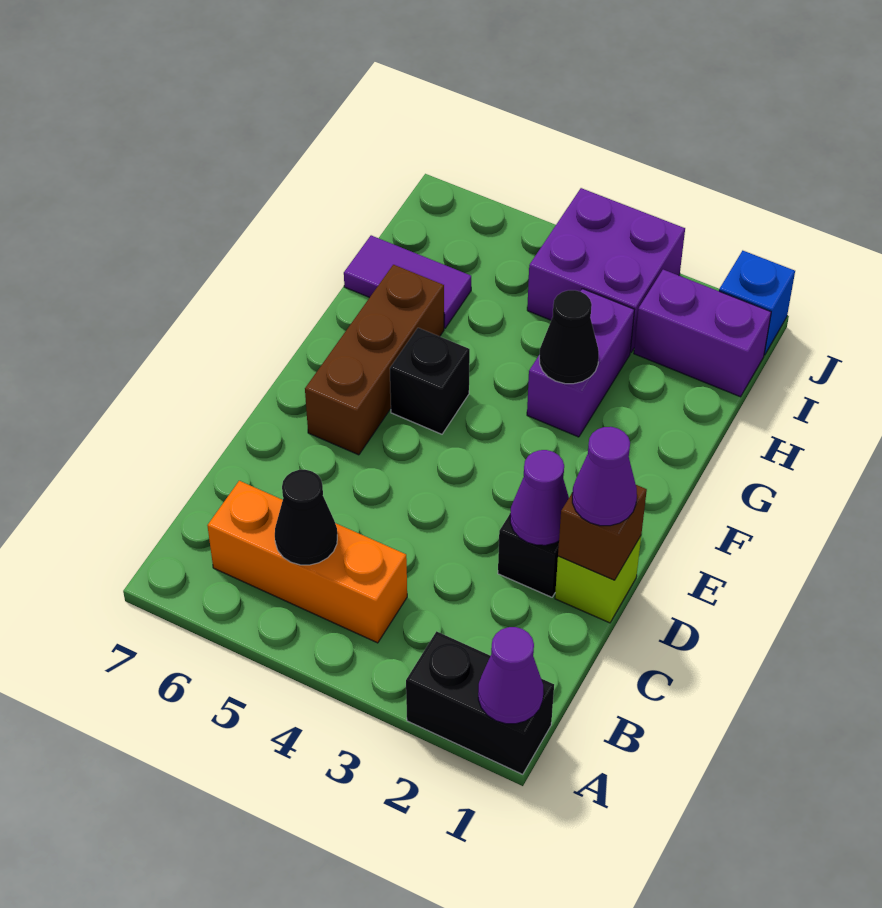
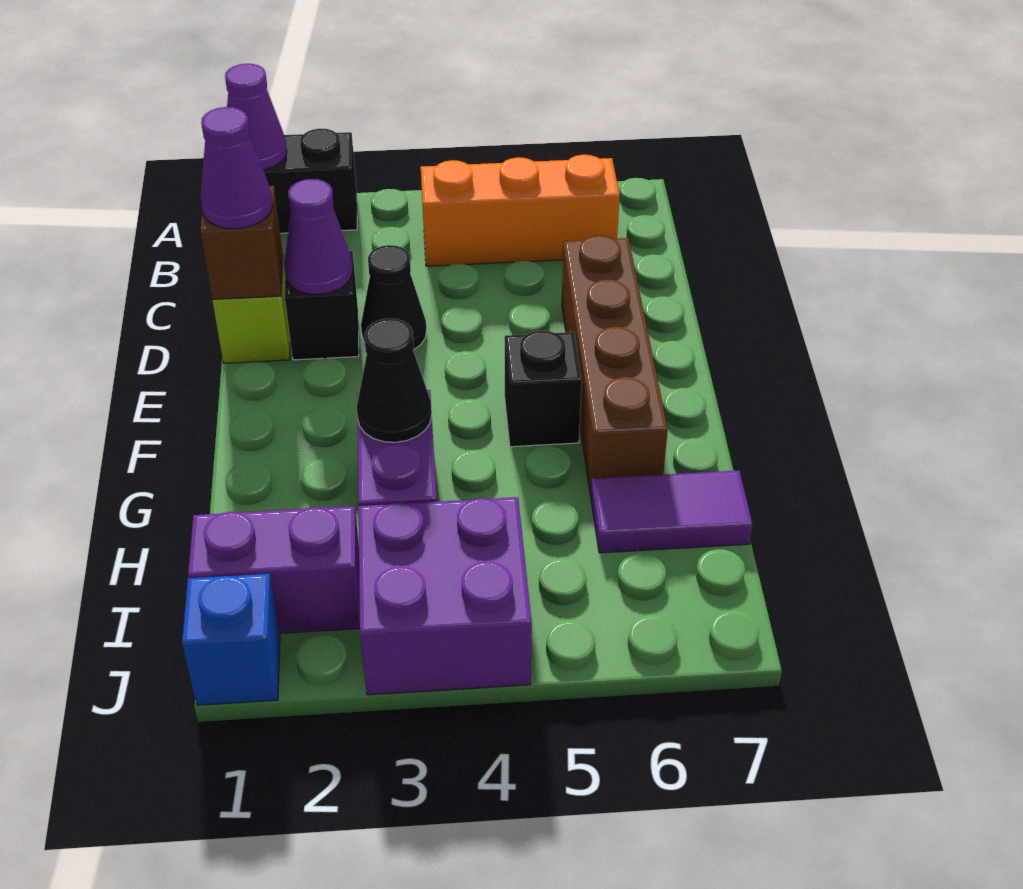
black 1x1 cone [275,470,337,565] -> black 1x1 cone moved to [361,245,426,349]
brown 1x3 brick [305,265,444,455] -> brown 1x4 brick [562,235,668,496]

